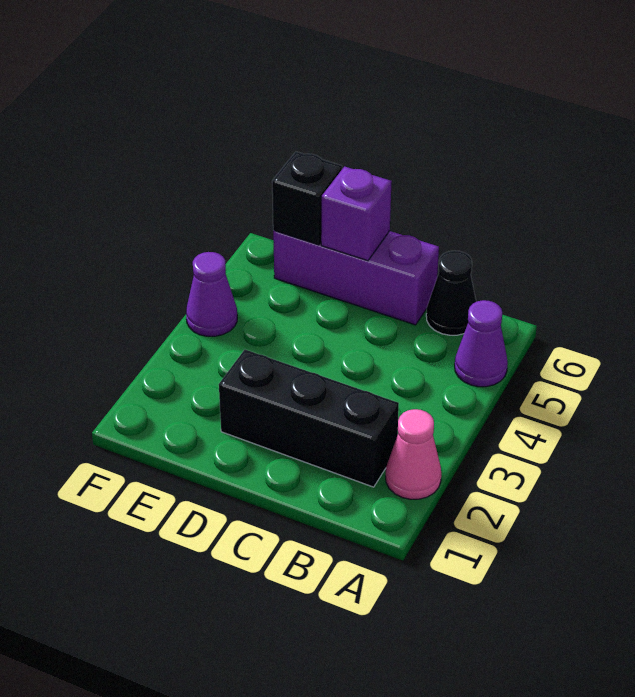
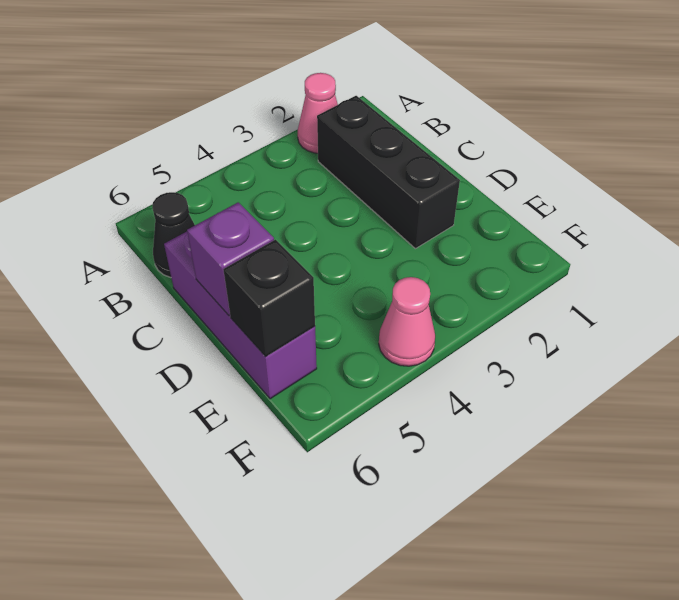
purple 1x1 cone [455,300,508,387] -> none
purple 1x1 cone [186,252,237,336] -> pink 1x1 cone [379,277,435,366]

